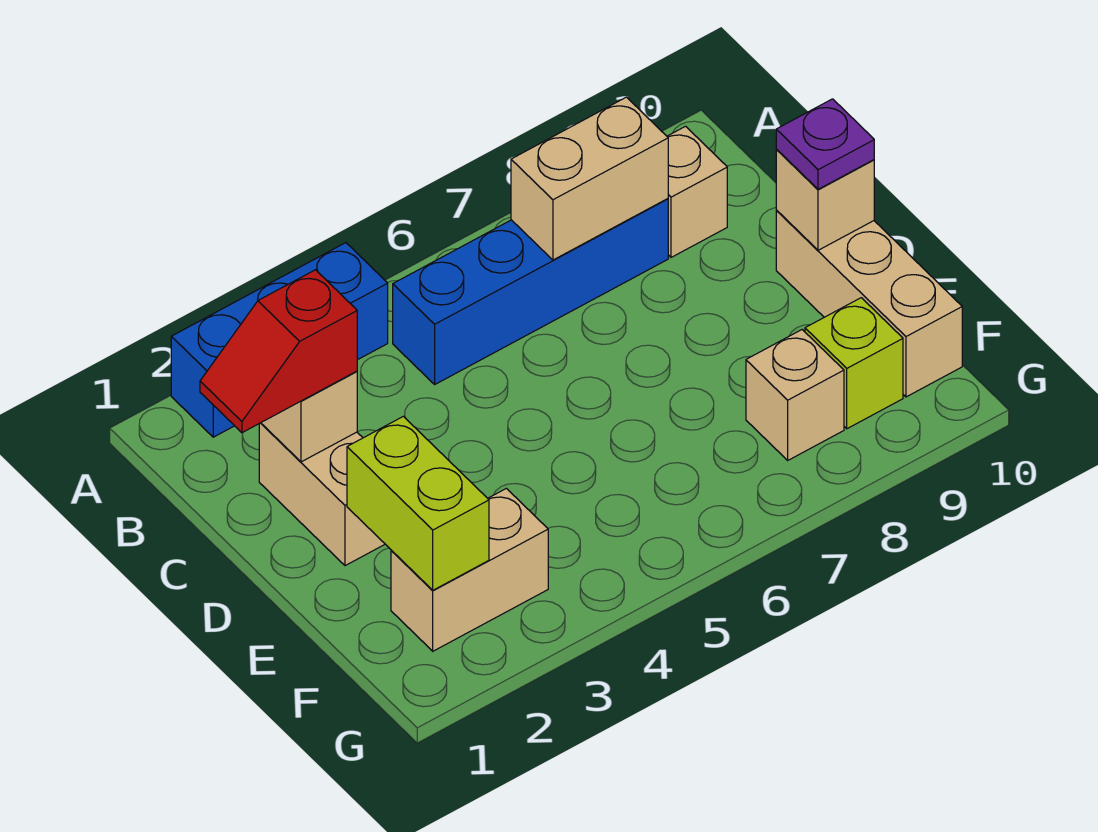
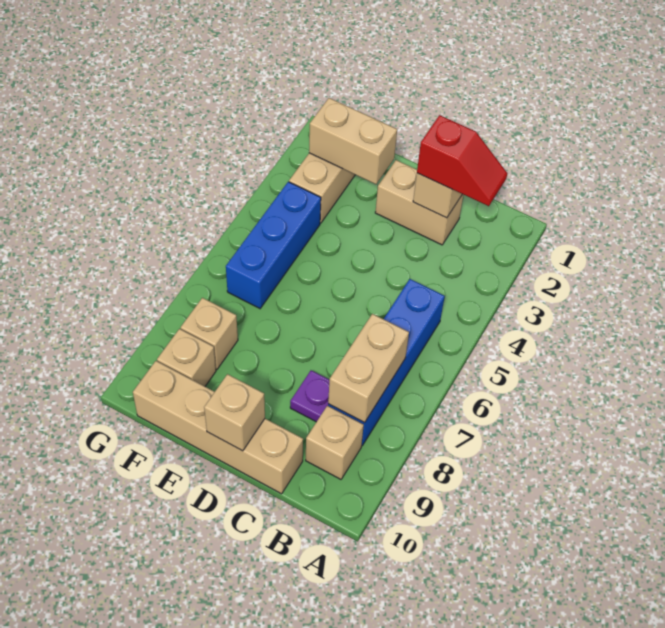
blue 1x3 brick [171,243,388,437] -> blue 1x3 brick moved to [226,182,321,308]
red 1x2 slope [200,270,357,433] -> red 1x2 slope turned to [417,115,507,206]
tan 1x3 brick [776,211,962,397] -> tan 1x4 brick [133,361,303,494]
purple 1x1 plate [776,99,874,189] -> purple 1x1 plate moved to [290,370,329,422]
lime 1x2 brick [347,416,489,590] -> tan 1x2 brick [309,98,397,184]
lime 1x1 brick [805,298,903,429] -> tan 1x1 brick [157,329,216,386]

